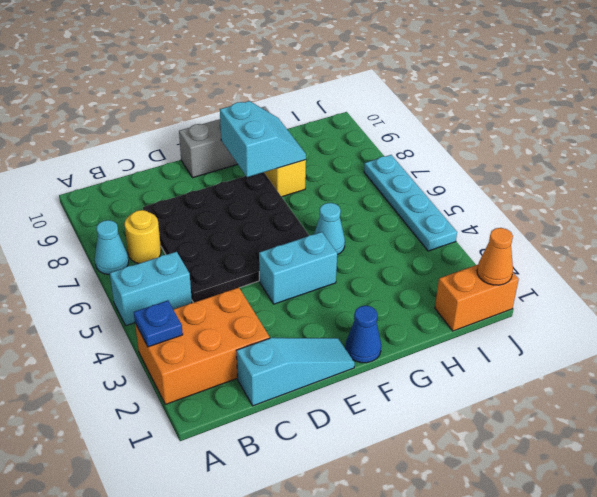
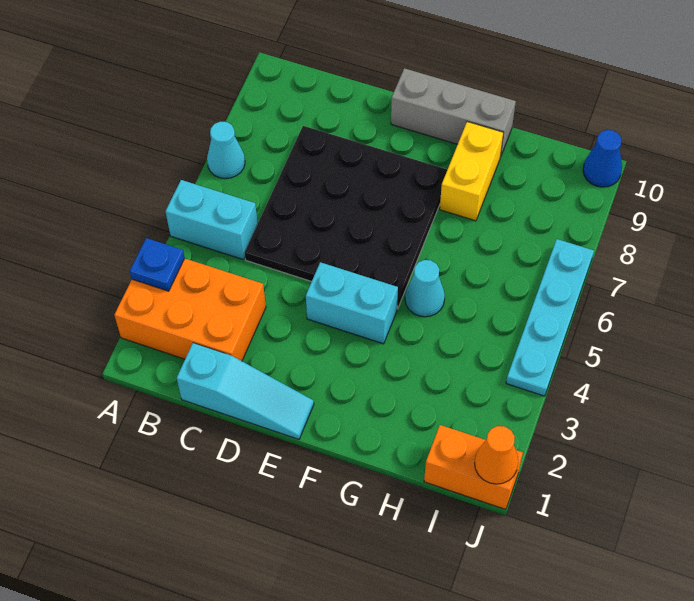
yellow 1x1 round brick [125,210,161,264] -> none
blue 1x1 cone [346,306,381,363] -> blue 1x1 cone moved to [583,130,622,187]
cyan 2x2 slope [220,101,306,177] -> none

